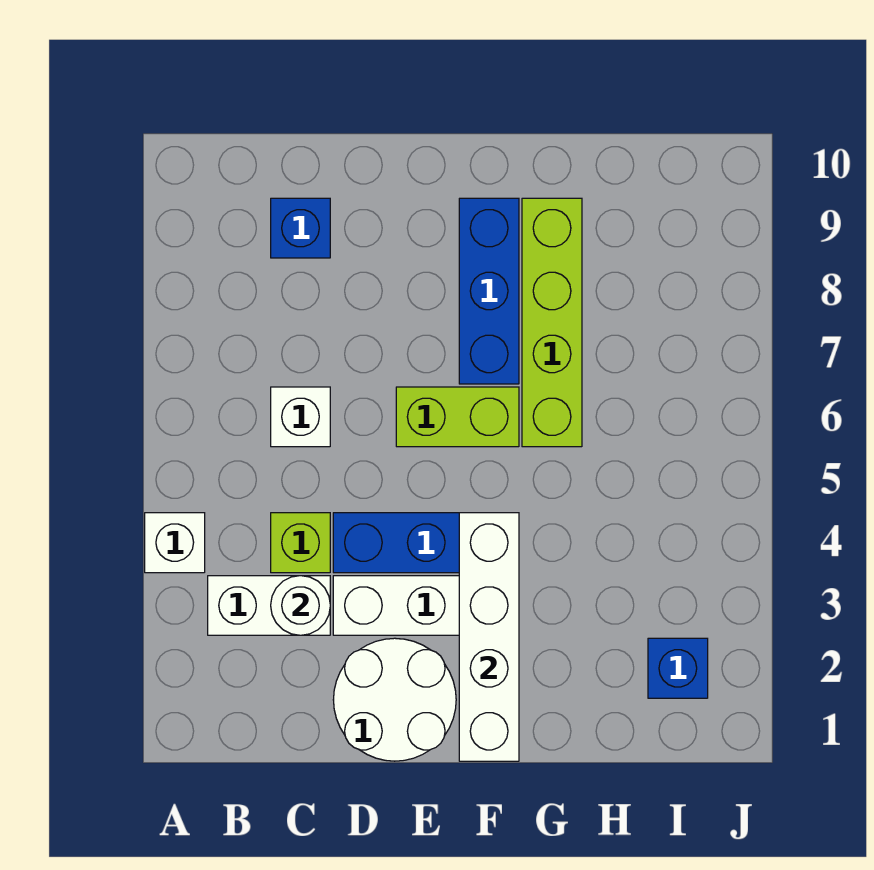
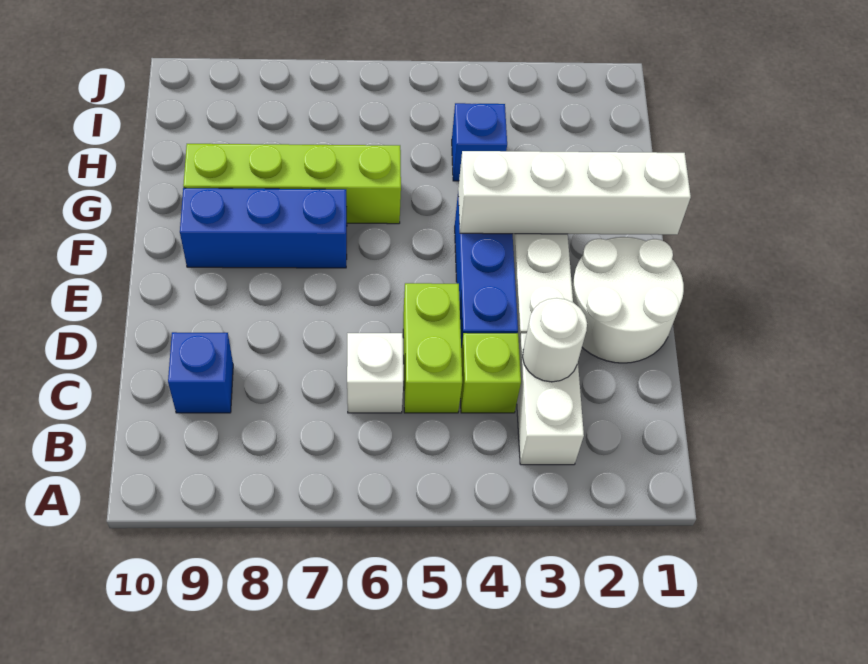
white 1x1 brick [145,513,205,573] -> none
lime 1x2 brick [396,387,519,447] -> lime 1x2 brick moved to [403,283,462,413]
blue 1x1 brick [648,638,708,698] -> blue 1x1 brick moved to [452,103,507,181]

